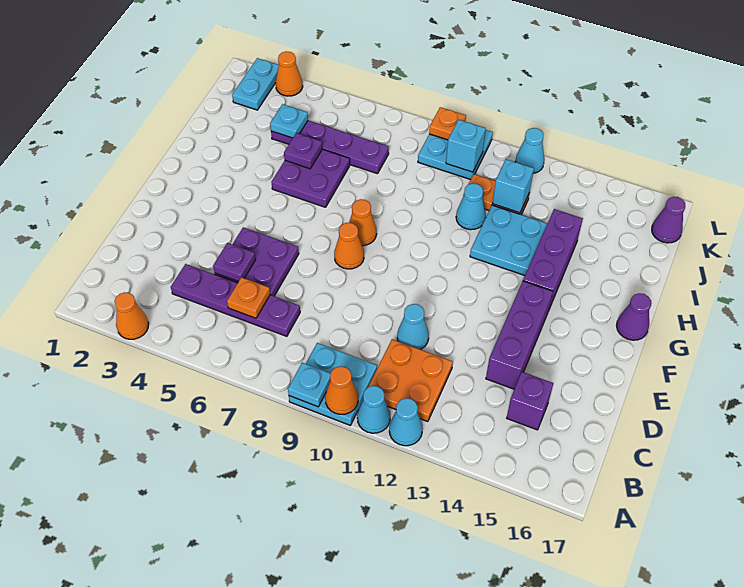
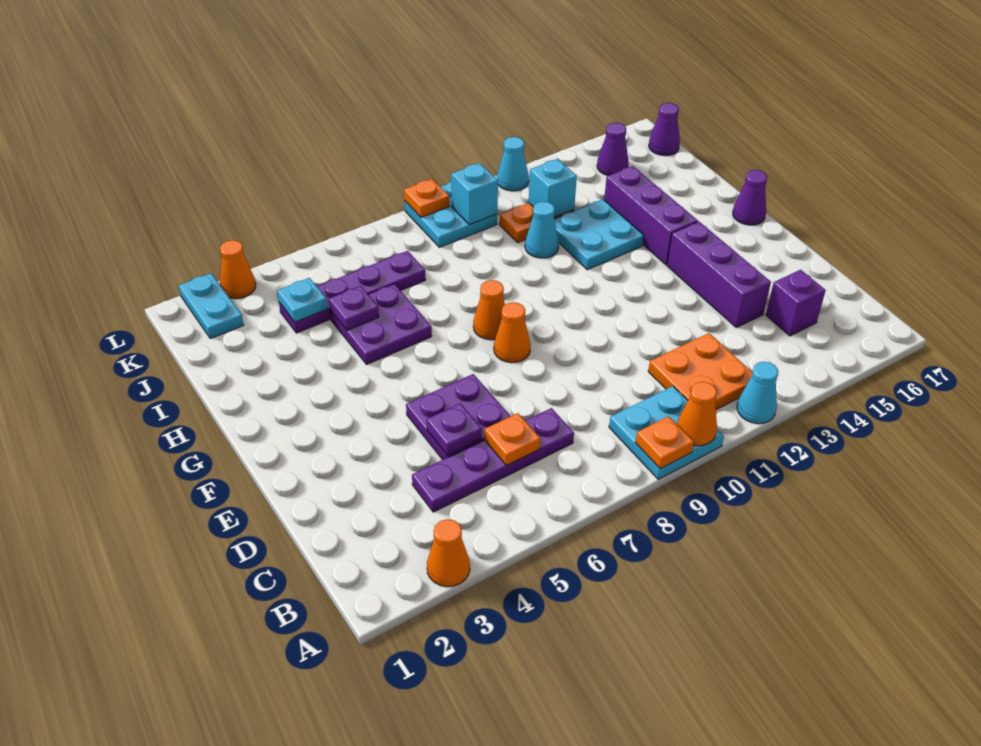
cyan 1x1 plate [288,363,331,407] -> orange 1x1 plate [635,416,694,469]
cyan 1x1 cone [357,386,390,433] -> none
cyan 1x1 cone [397,304,429,349] -> none
none -> purple 1x1 cone [597,123,629,176]

